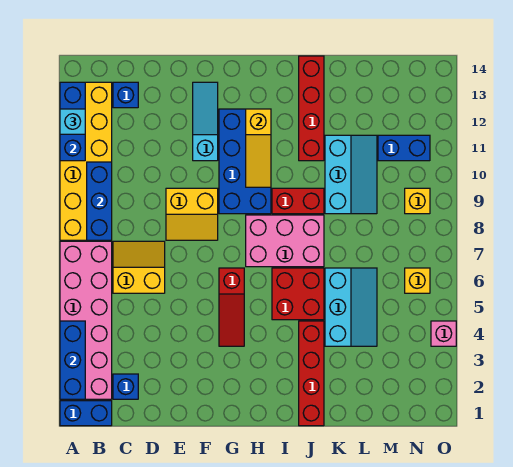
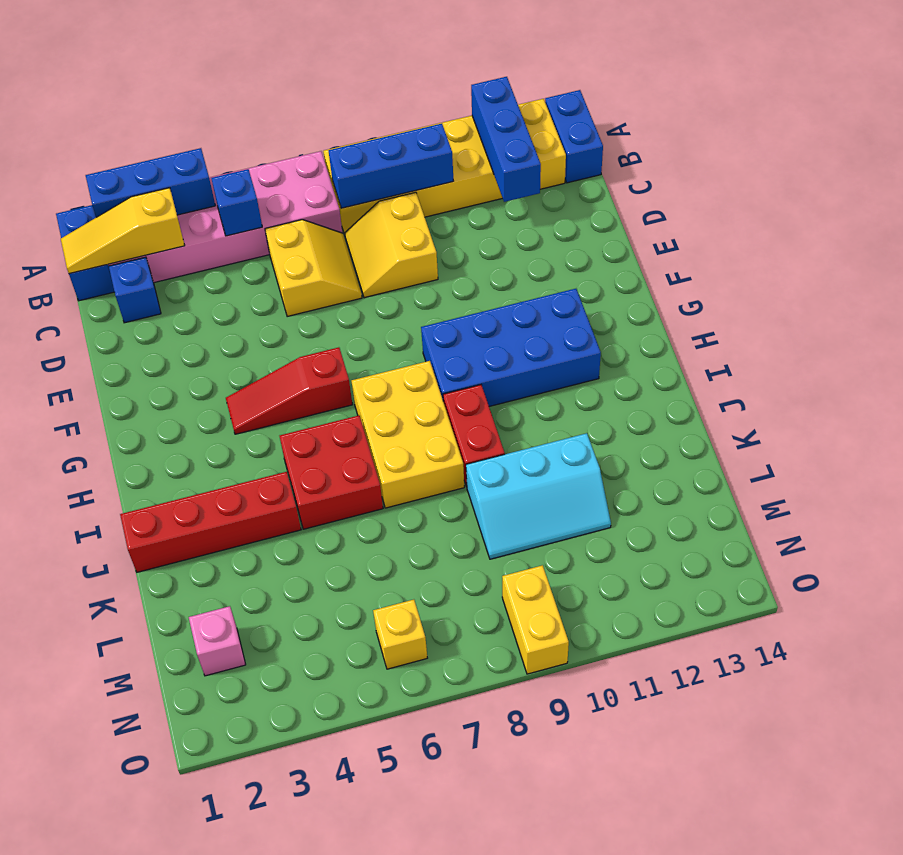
blue 1x3 brick [60,82,85,161] -> blue 1x3 brick turned to [471,77,541,202]
cyan 1x1 brick [60,109,85,134] -> none
blue 1x1 brick [113,82,138,108] -> blue 1x1 brick moved to [211,169,262,236]
yellow 2x2 slope [166,188,218,240] -> yellow 2x2 slope moved to [345,192,438,298]
cyan 1x3 slope [193,82,218,161] -> none
pink 2x3 brick [246,215,324,267] -> yellow 2x3 brick [352,361,464,508]
yellow 1x3 slope [246,109,271,187] -> yellow 1x3 slope moved to [61,188,185,274]
red 1x4 brick [299,56,324,161] -> none
cyan 2x3 slope [325,268,377,346] -> none
blue 1x2 brick [378,135,430,161] -> blue 1x2 brick moved to [545,90,603,183]
yellow 1x1 brick [405,188,430,214] -> yellow 1x2 brick [502,565,569,674]
pink 1x1 brick [431,321,456,346] -> pink 1x1 brick moved to [189,606,246,676]

